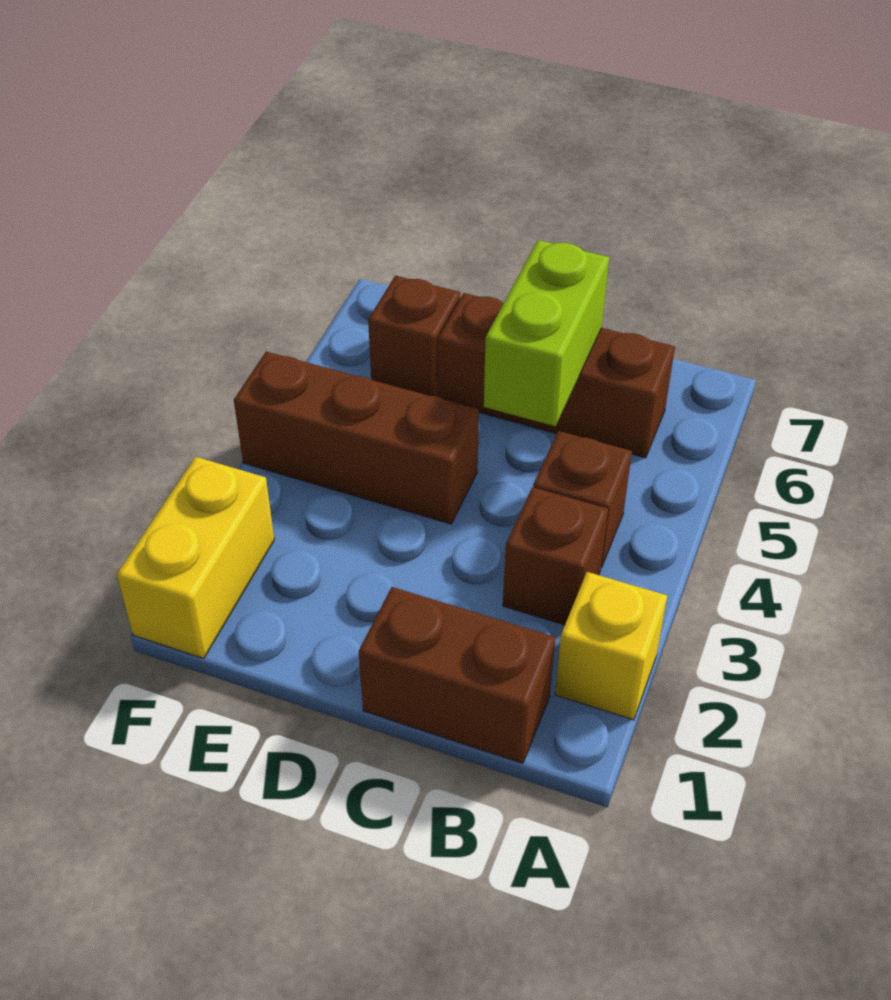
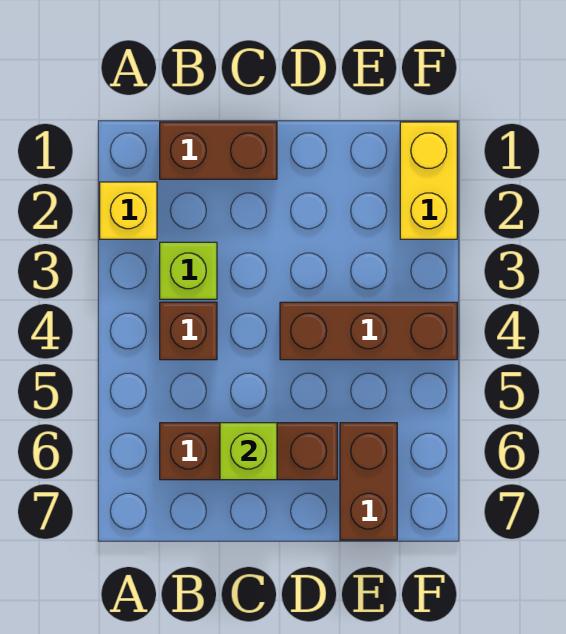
brown 1x1 brick [503,487,608,625] -> lime 1x1 brick [160,242,217,299]
lime 1x2 brick [484,240,609,426] -> lime 1x1 brick [220,423,277,480]
brown 1x1 brick [368,276,460,397] -> brown 1x2 brick [340,423,397,540]

